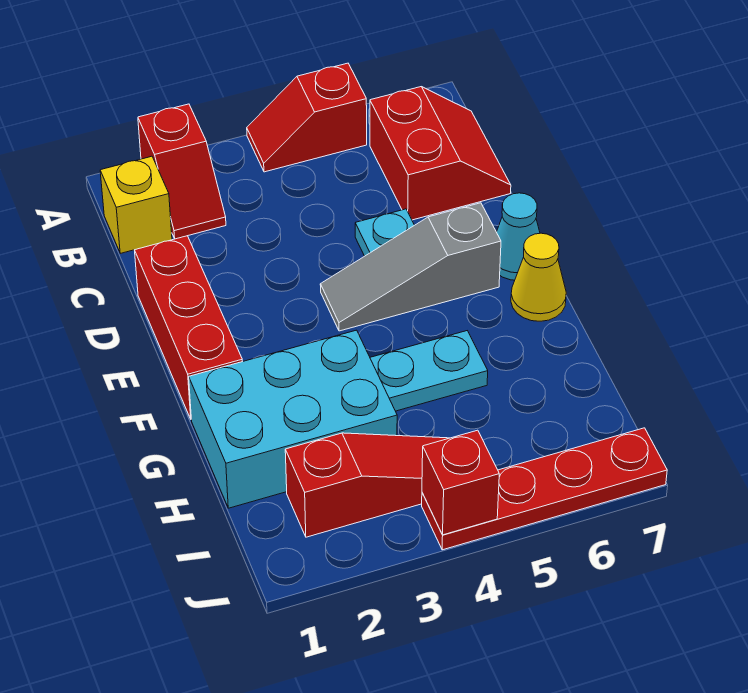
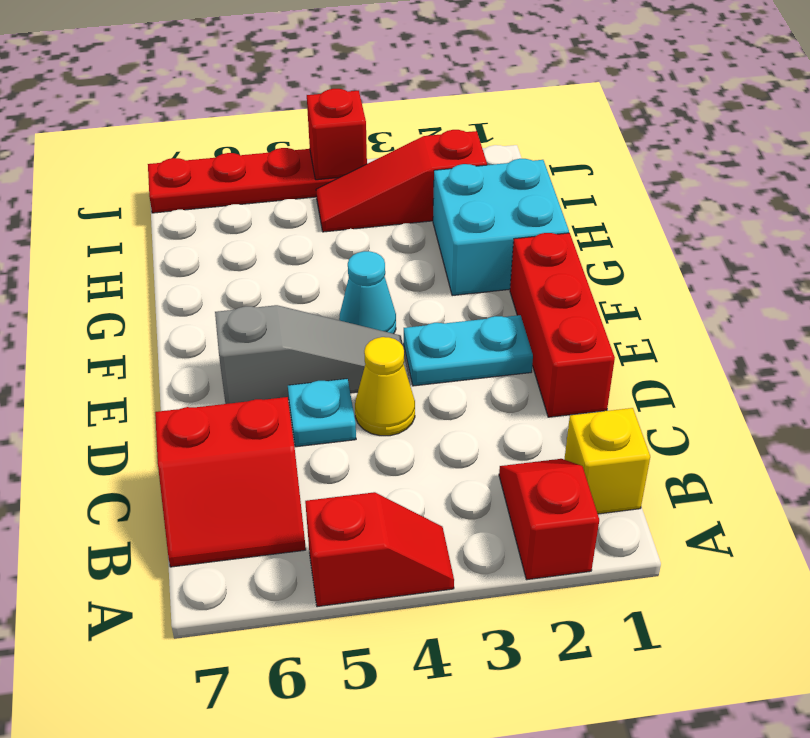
red 2x2 slope [370,87,511,220] -> red 2x2 slope turned to [155,397,306,567]
cyan 1x1 cone [497,193,540,280] -> cyan 1x1 cone moved to [339,251,396,334]
yellow 1x1 cone [511,233,566,321] -> yellow 1x1 cone moved to [355,337,415,436]
cyan 2x3 brick [189,330,397,508] -> cyan 2x2 brick [433,159,569,296]
cyan 1x2 plate [370,331,488,411] -> cyan 1x2 plate moved to [404,315,533,386]

